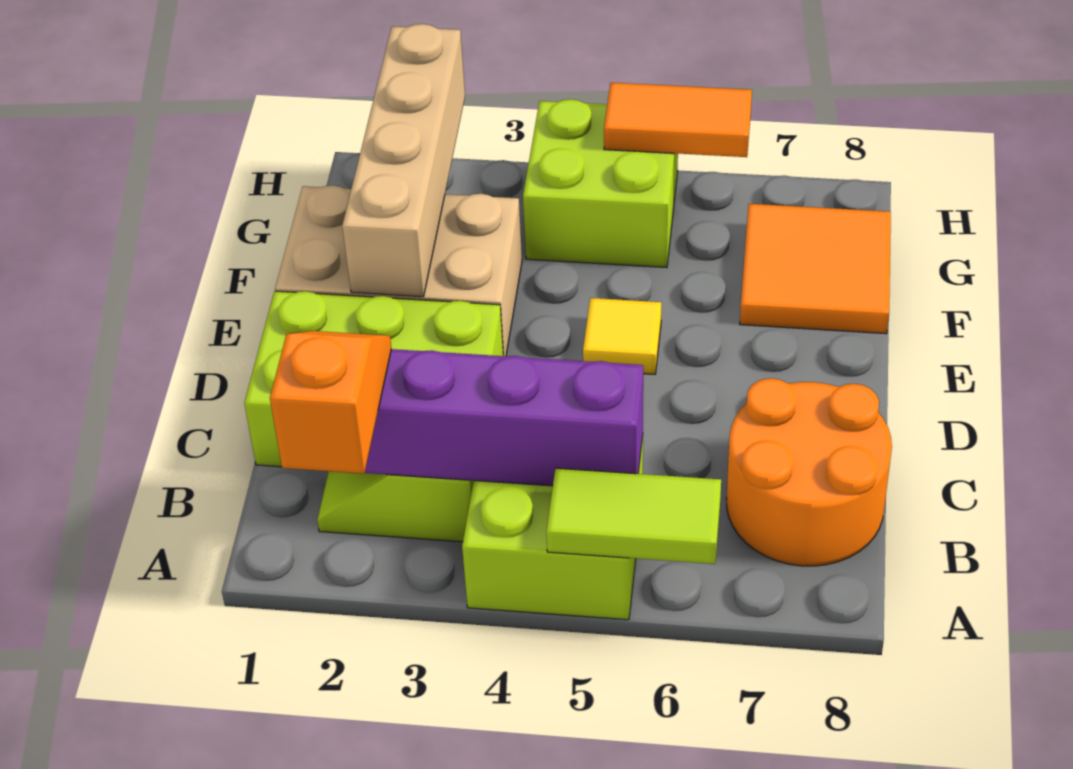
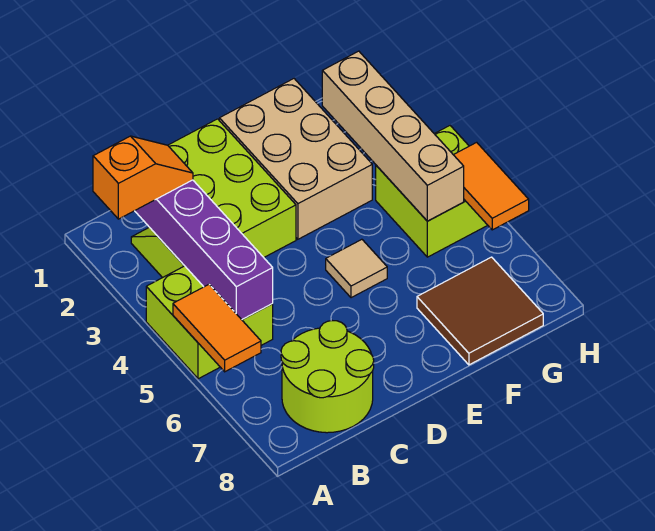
lime 1x2 tile [546,468,721,564] -> orange 1x2 tile [173,284,261,372]
orange 2x2 round brick [726,378,892,566] -> lime 2x2 round brick [281,321,374,433]
tan 1x4 brick [342,24,465,297] -> tan 1x4 brick turned to [322,51,464,221]
yellow 1x1 tile [583,298,661,374] -> tan 1x1 tile [326,239,387,298]
orange 2x2 tile [740,204,891,334] -> brown 2x2 tile [417,257,543,365]

